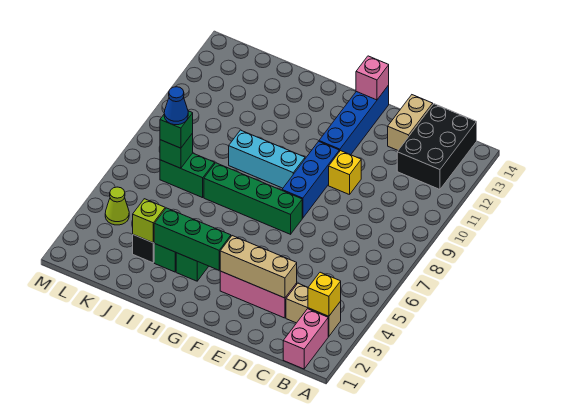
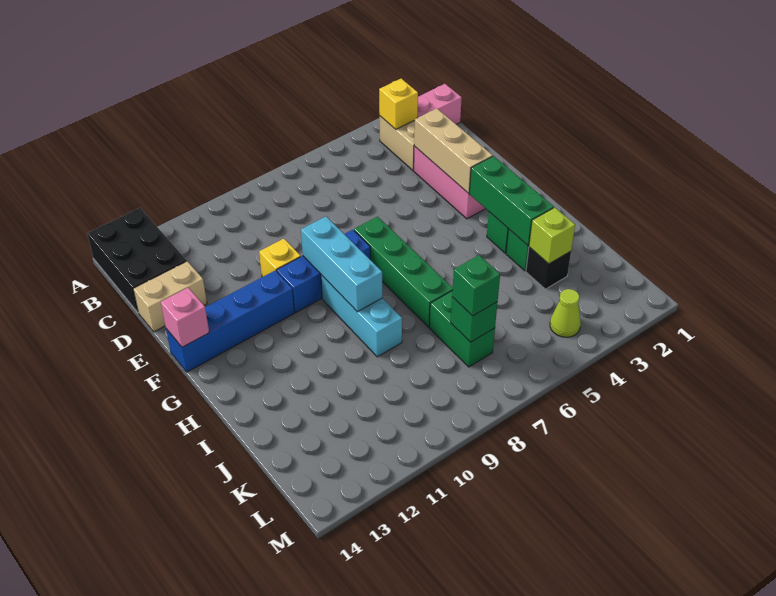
black 2x3 brick [397,104,477,189] -> black 2x3 brick turned to [87,208,187,312]
none -> cyan 1x3 brick [301,217,382,312]
blue 1x1 cone [164,87,188,125] -> none

